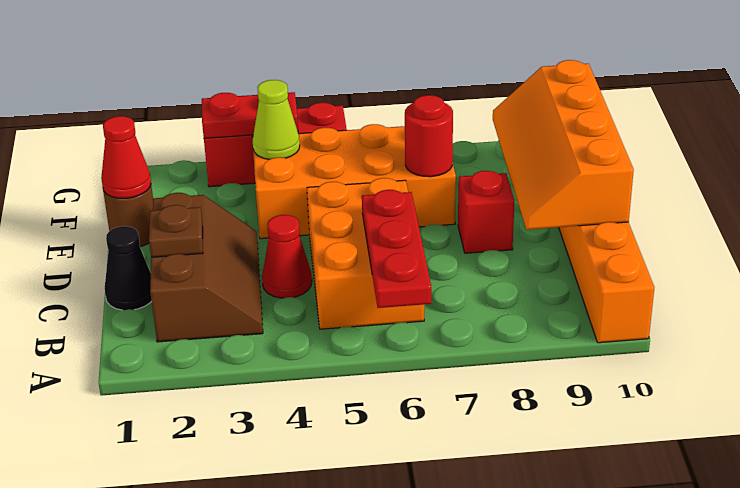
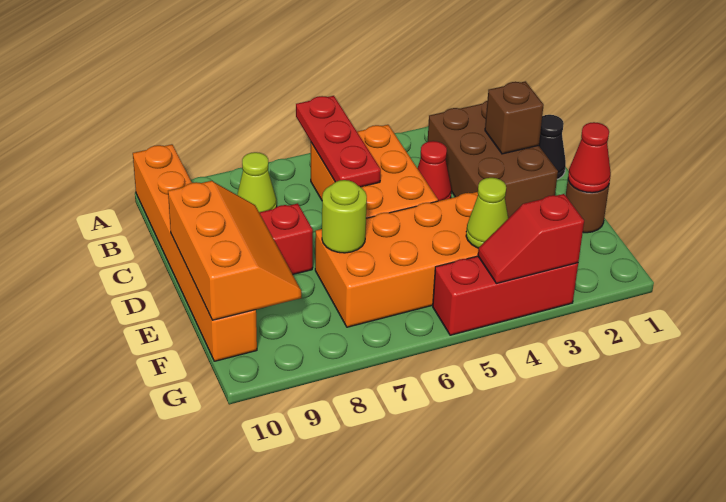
brown 2x3 slope [150,193,263,342] -> brown 2x3 brick [428,101,558,218]
none -> lime 1x1 cone [237,152,277,212]
brown 1x1 plate [149,205,203,257] -> brown 1x1 brick [485,81,544,154]
orange 2x4 slope [493,60,634,230] -> orange 2x3 slope [168,181,301,320]
red 1x1 round brick [405,95,453,177] -> lime 1x1 round brick [322,180,367,253]
red 1x2 plate [202,92,298,138] -> red 1x2 slope [478,194,584,283]

